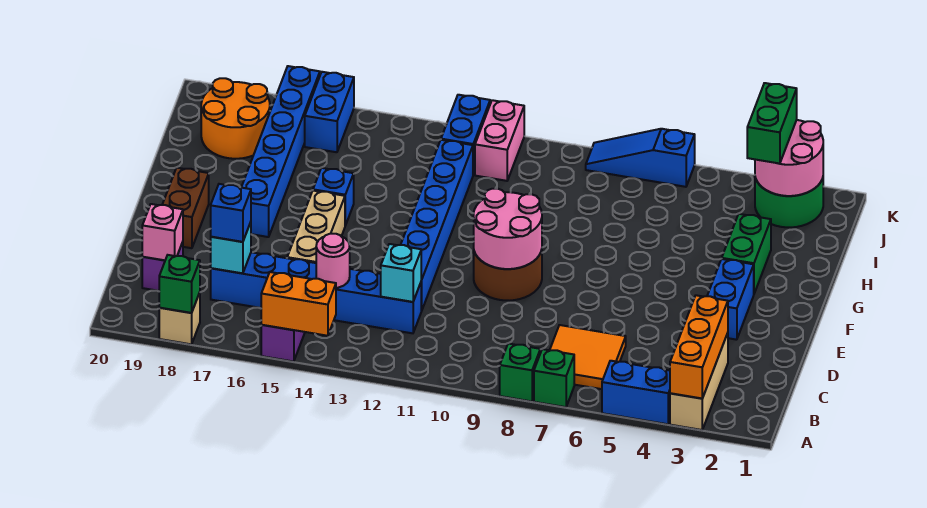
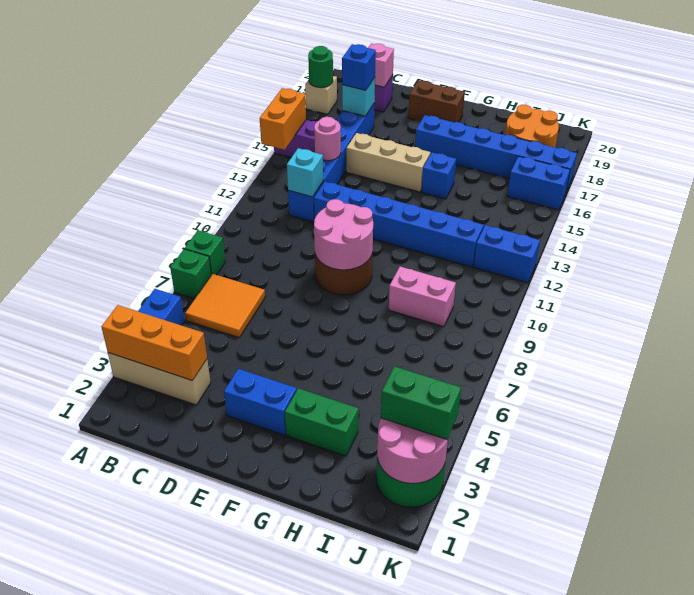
green 1x1 brick [159,255,200,313] -> green 1x1 round brick [308,46,333,88]
pink 1x2 brick [475,100,524,181] -> pink 1x2 brick moved to [389,266,456,327]
blue 1x3 slope [586,129,695,187] -> none

